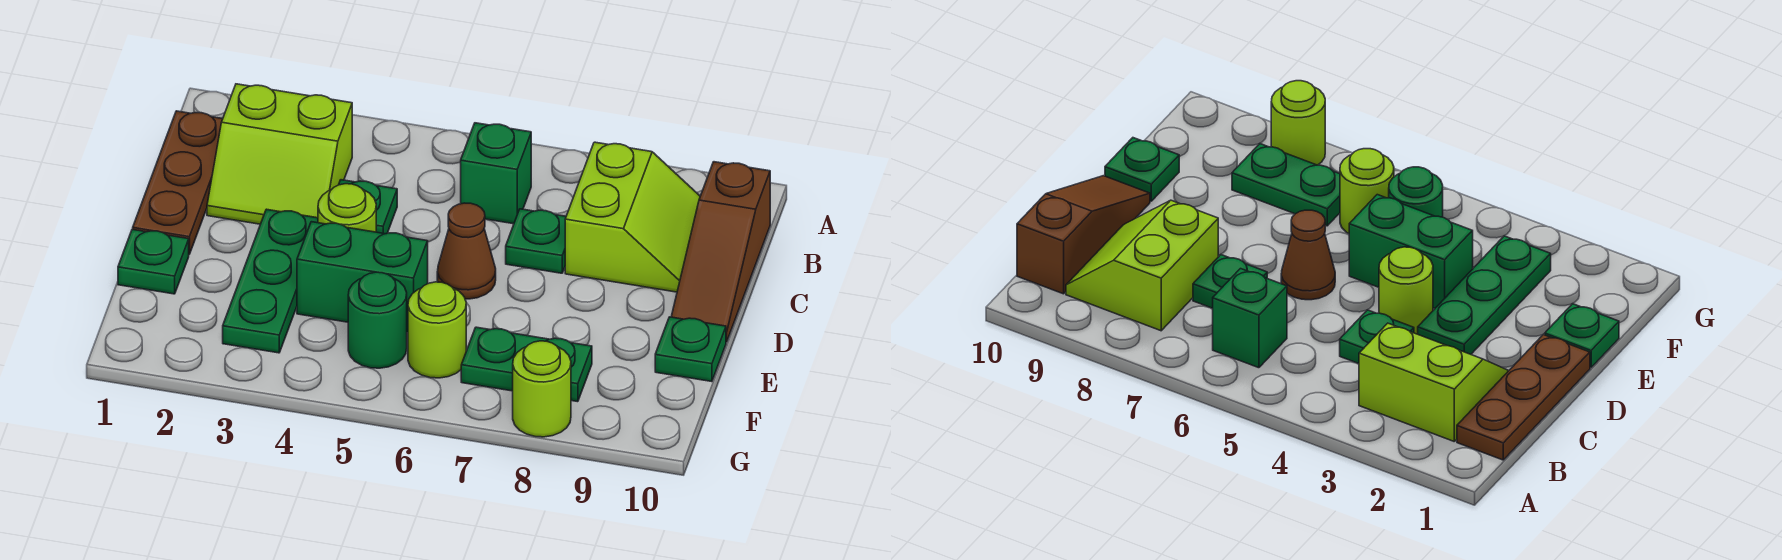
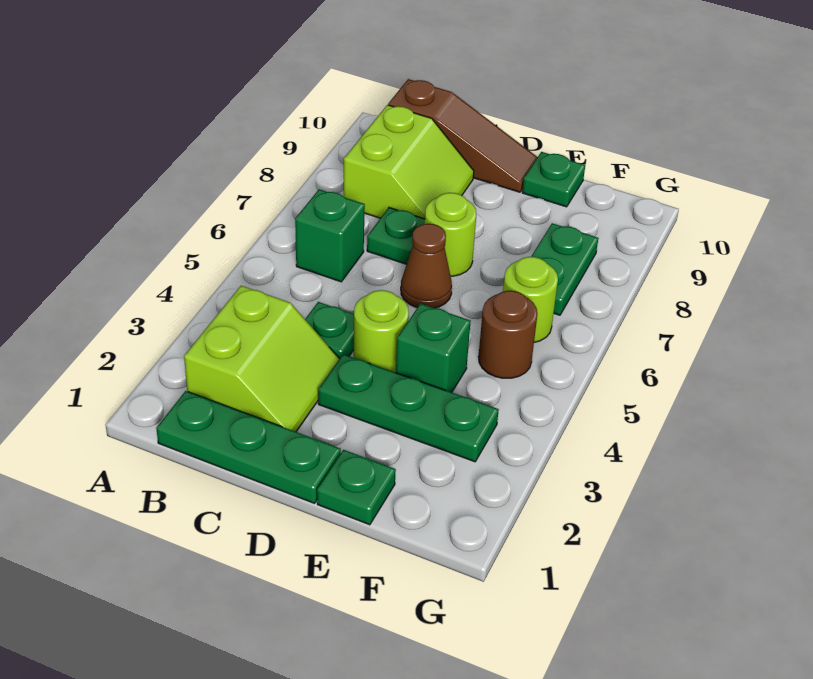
brown 1x3 plate [133,111,223,254] -> green 1x3 plate [156,391,341,503]
lime 2x2 slope [565,142,700,292] -> lime 2x2 slope turned to [344,105,474,219]
green 1x2 brick [297,222,428,332] -> green 1x1 brick [396,304,471,392]
green 1x1 round brick [348,272,407,368] -> brown 1x1 round brick [478,291,537,378]
lime 1x1 round brick [513,341,571,437] -> lime 1x1 round brick moved to [425,193,476,276]

